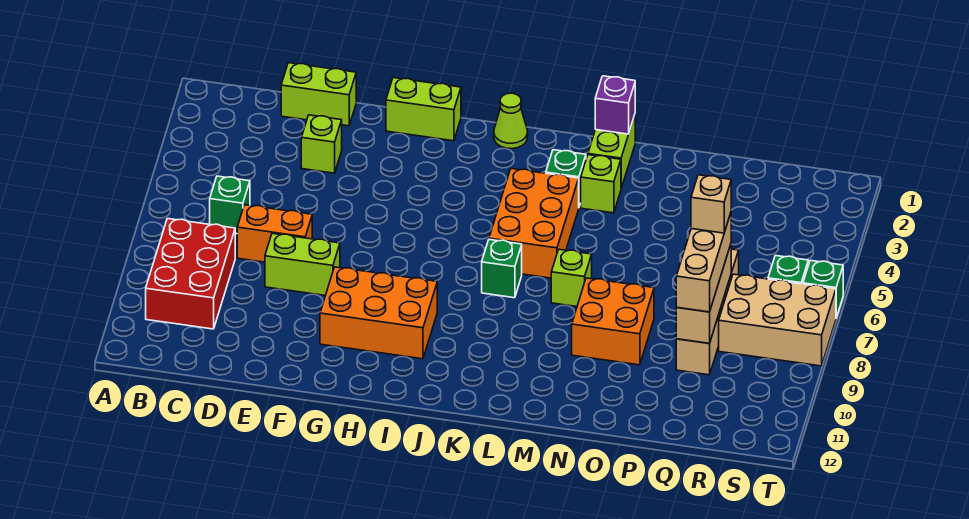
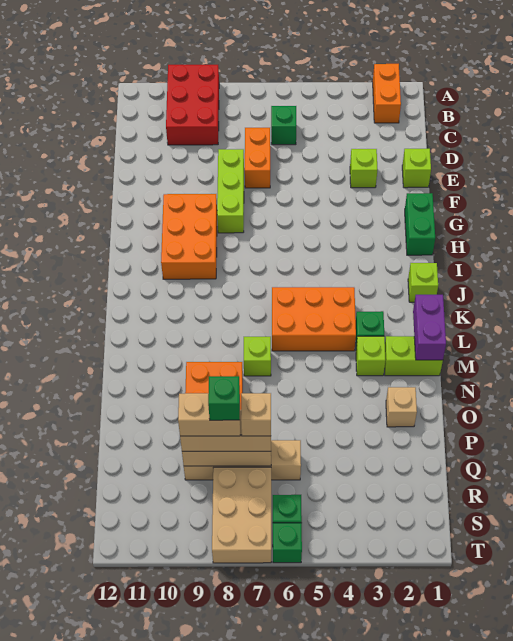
none -> orange 1x2 brick [373,64,401,123]
red 2x3 brick [146,219,235,329] -> red 2x3 brick turned to [166,65,219,145]
lime 1x2 brick [281,63,356,126] -> lime 1x1 brick [402,149,431,188]
lime 1x2 brick [265,233,340,296] -> lime 1x3 brick [217,149,244,233]
lime 1x2 brick [386,78,461,141] -> green 1x2 brick [405,193,435,255]
lime 1x1 cone [494,93,528,149] -> lime 1x1 brick [408,263,438,302]
green 1x1 brick [482,240,522,298] -> green 1x1 brick moved to [208,376,240,420]
purple 1x1 brick [595,76,635,134] -> purple 1x2 brick [413,295,446,360]
none -> tan 1x1 brick [386,387,417,427]
none -> tan 1x2 brick [178,393,240,436]

